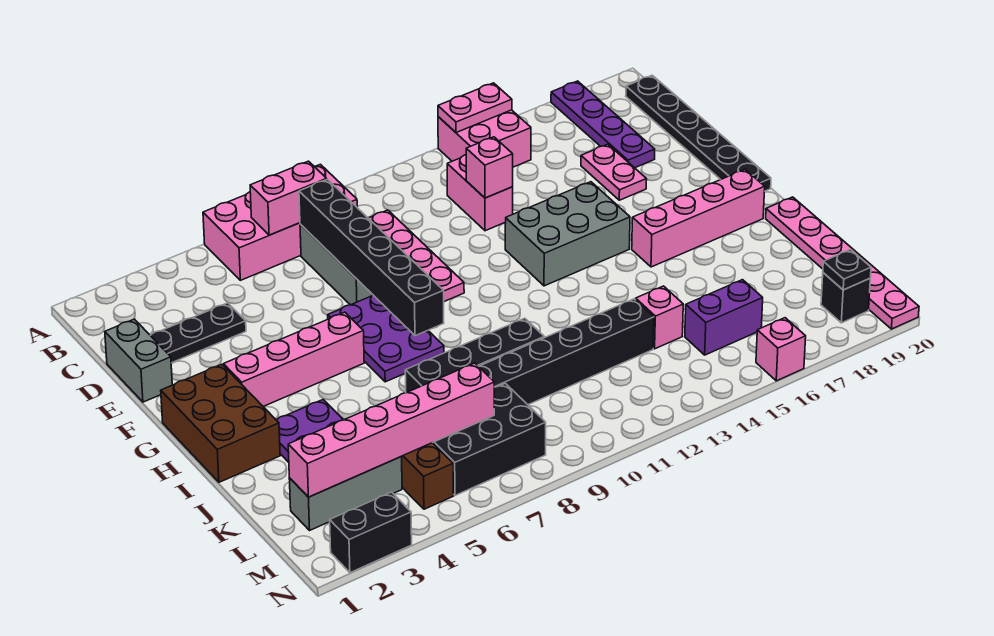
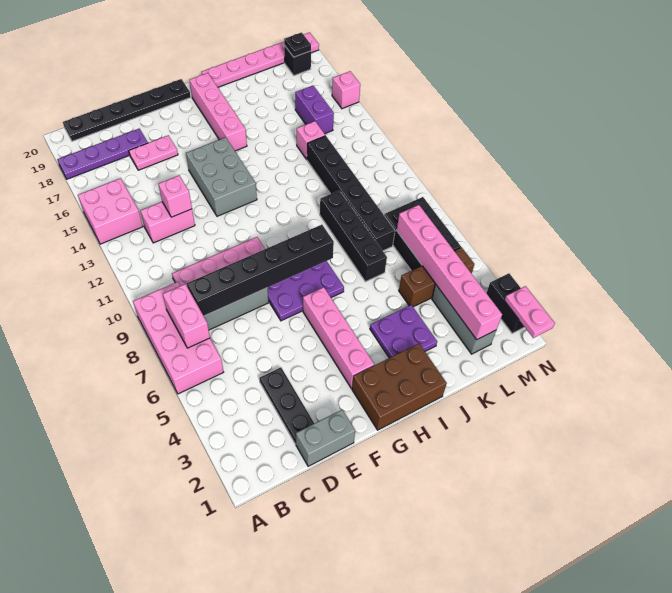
pink 1x2 plate [438,83,512,133] -> pink 1x2 plate moved to [504,286,555,338]

